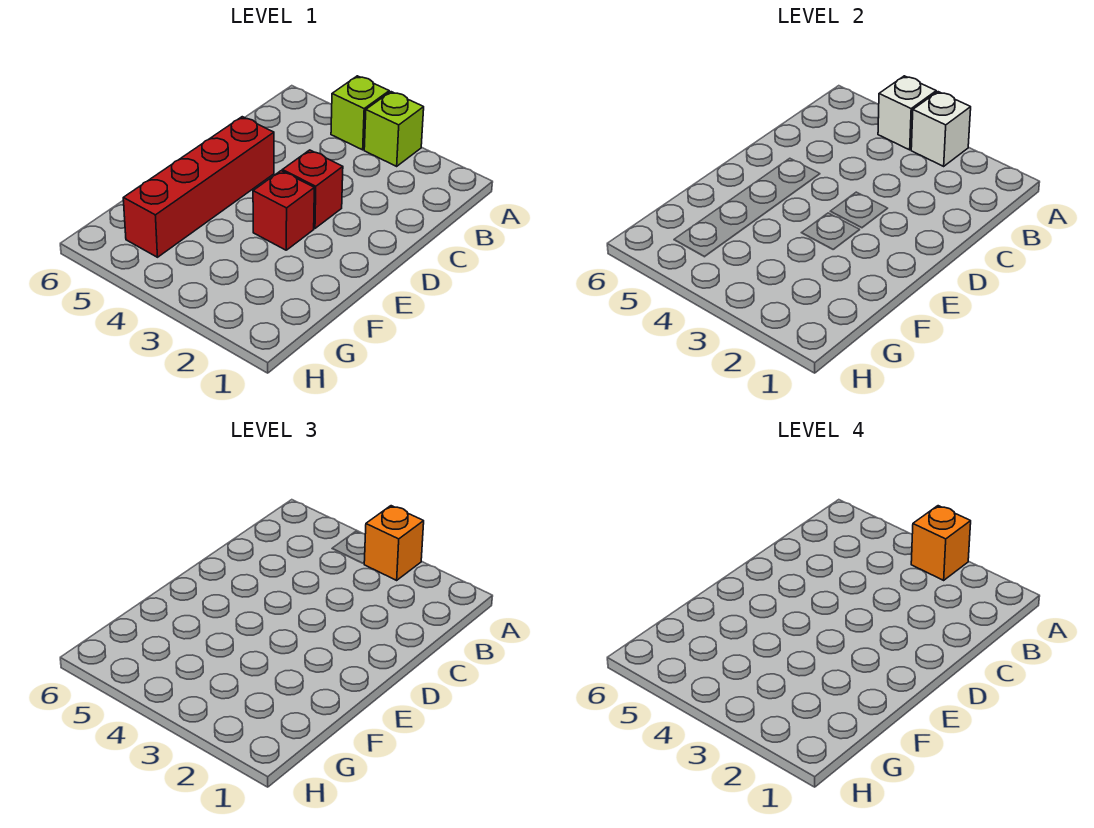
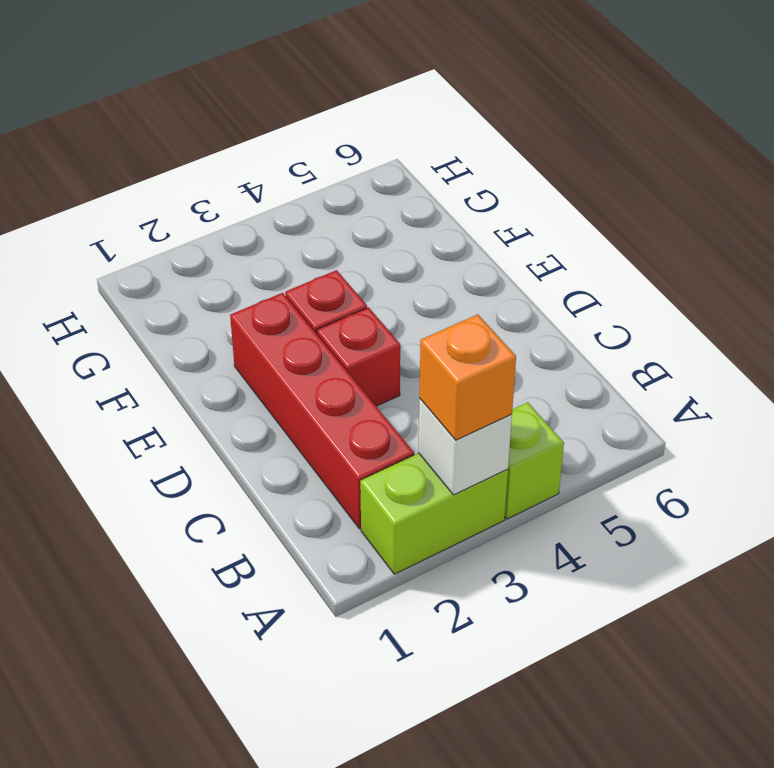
lime 1x1 brick [364,92,424,166] -> lime 1x2 brick [360,453,508,574]
orange 1x1 brick [911,506,971,580] -> none
white 1x1 brick [878,76,936,150] -> none
red 1x4 brick [123,117,274,257] -> red 1x4 brick moved to [230,293,414,529]

